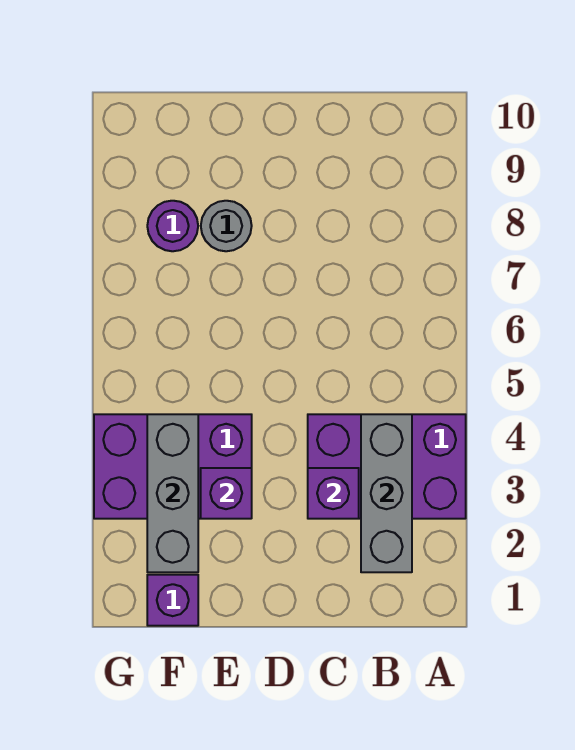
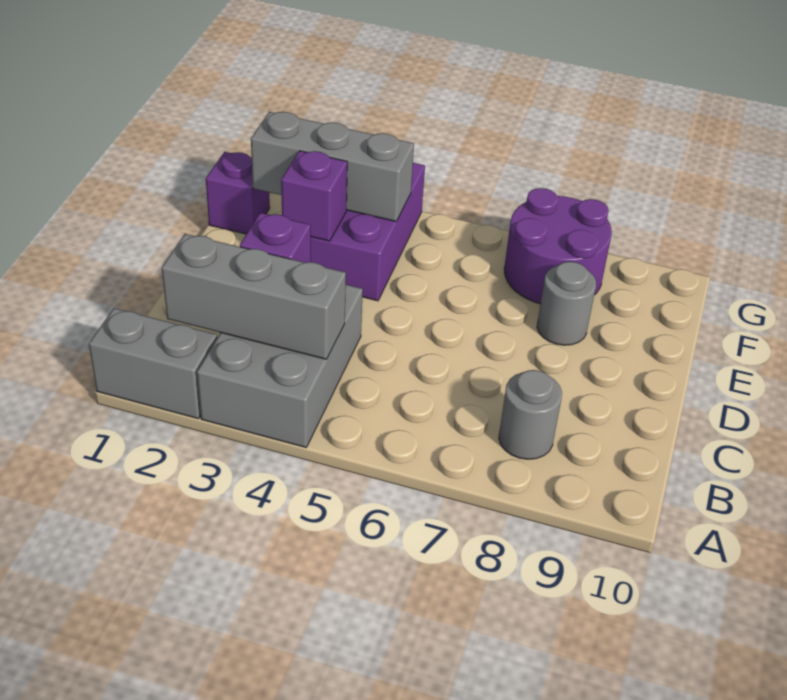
none -> grey 1x2 brick [89,308,217,419]
purple 2x3 brick [308,414,466,519] -> grey 2x3 brick [197,285,363,447]
none -> grey 1x1 round brick [499,370,562,459]
purple 1x1 round brick [147,201,198,251] -> purple 2x2 round brick [504,188,612,304]

